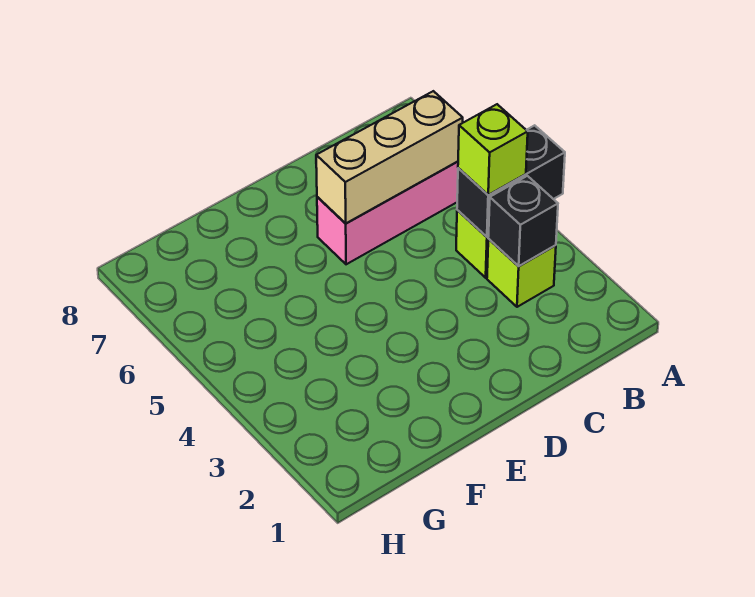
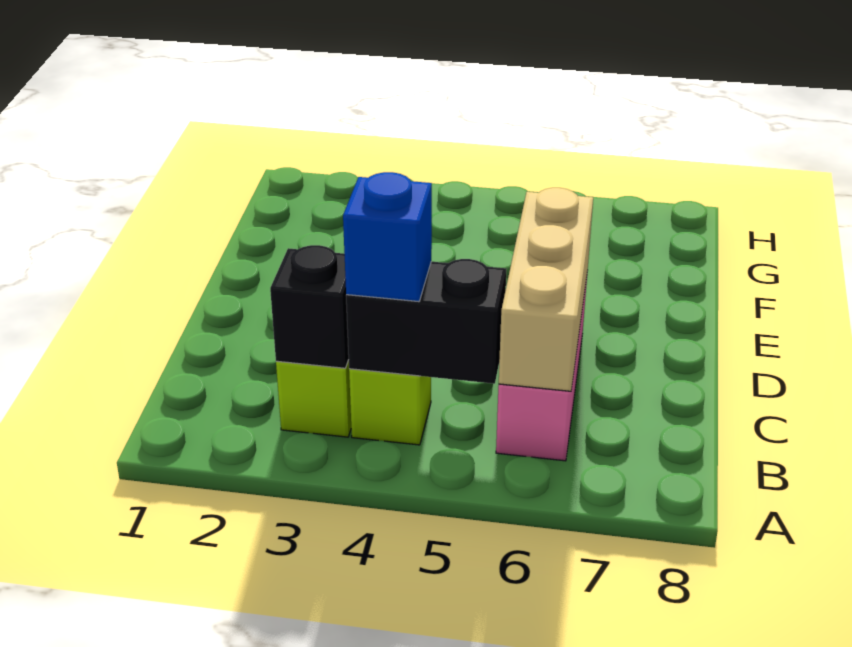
black 1x2 brick [457,125,565,237] -> black 1x2 brick turned to [346,259,506,384]
lime 1x1 brick [458,104,528,195] -> blue 1x1 brick [343,172,432,302]

